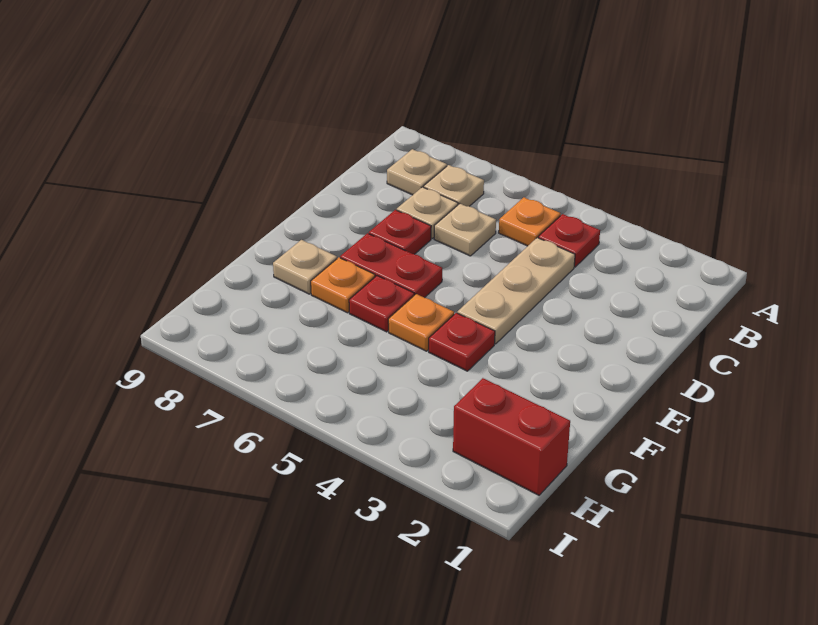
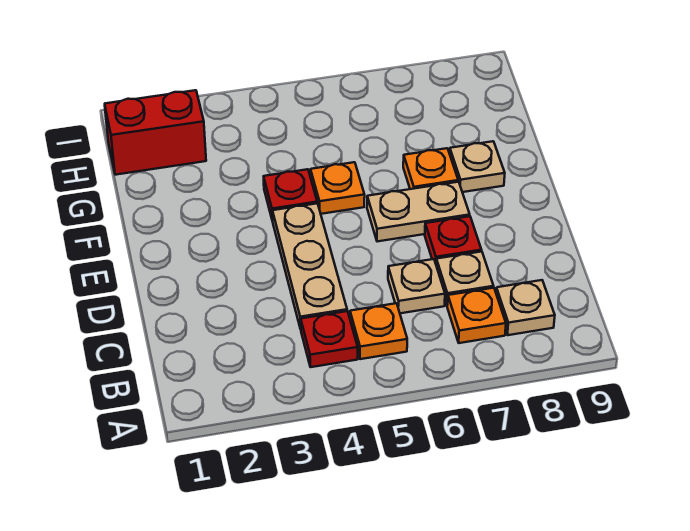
tan 1x1 plate [424,165,484,206] -> orange 1x1 plate [447,288,506,343]
red 1x2 plate [340,233,442,298] -> tan 1x2 plate [367,182,470,242]
red 1x1 plate [349,276,414,332] -> none

